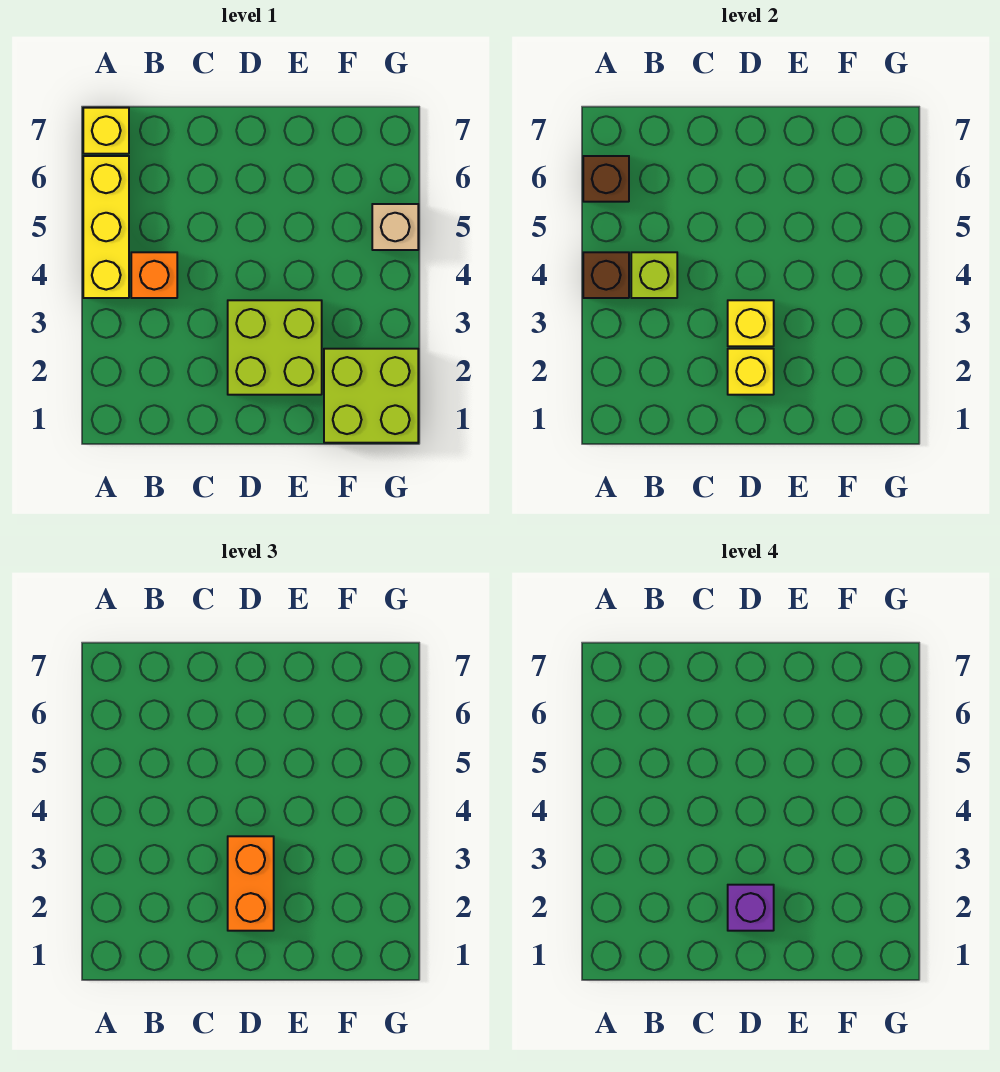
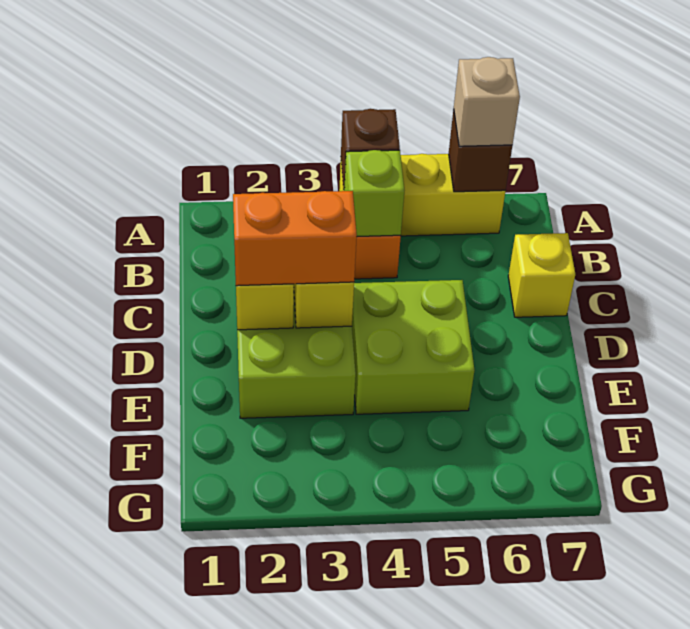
yellow 1x1 brick [83,108,129,154] -> yellow 1x1 brick moved to [508,233,575,317]
purple 1x1 brick [728,885,774,931] -> none
lime 2x2 brick [324,349,418,443] -> lime 2x2 brick moved to [352,280,474,414]
tan 1x1 brick [372,204,418,250] -> tan 1x1 brick moved to [454,57,520,146]

